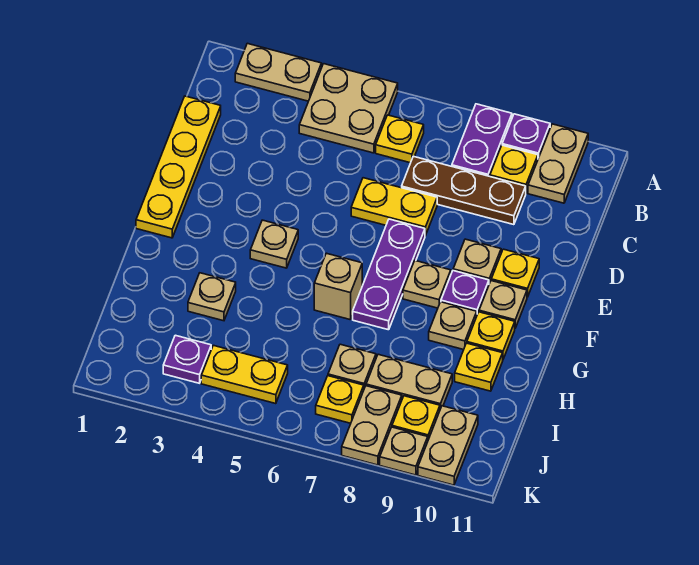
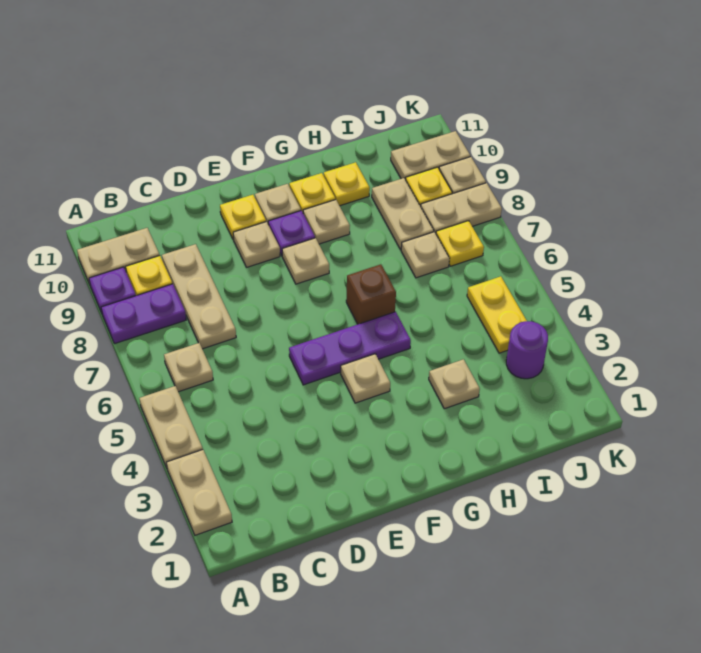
tan 2x2 plate [299,64,398,153] -> tan 1x2 plate [139,386,203,468]
yellow 1x1 plate [376,115,424,163] -> tan 1x1 plate [164,343,213,392]
yellow 1x4 plate [136,96,221,238] -> none
brown 1x3 plate [402,156,526,225] -> tan 1x3 plate [162,244,236,349]
yellow 1x2 plate [351,178,437,236] -> none
purple 1x3 plate [353,219,425,330] -> purple 1x3 plate moved to [289,312,411,385]
tan 1x1 brick [314,253,362,320] -> brown 1x1 brick [346,264,396,324]
purple 1x1 plate [163,335,211,383] -> purple 1x1 round brick [506,321,548,379]

